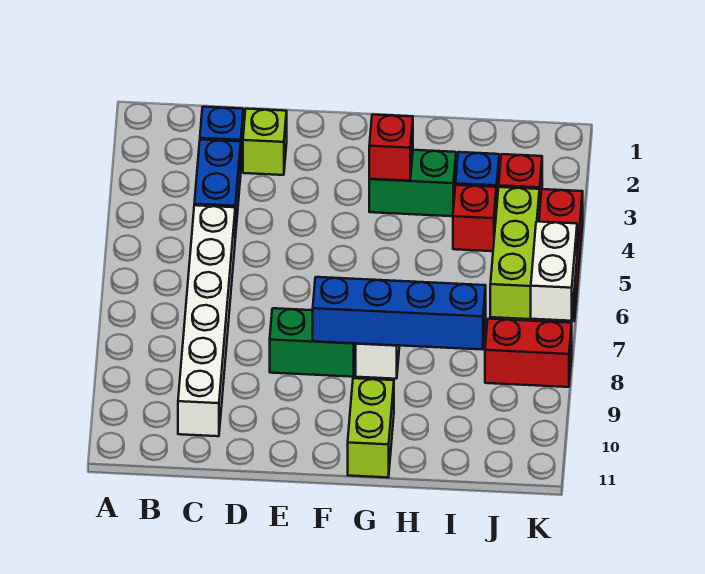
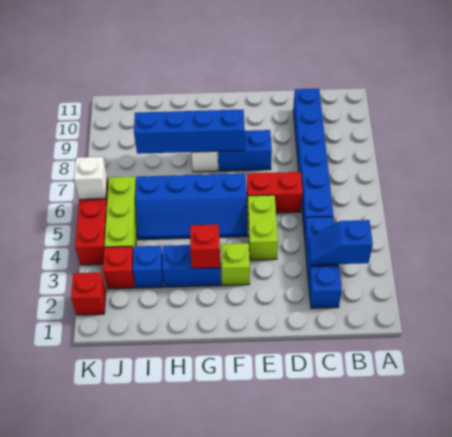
none -> blue 1x2 slope [309,220,373,265]
white 1x6 brick [178,205,235,436] -> blue 1x6 brick [293,89,333,235]
lime 1x1 brick [243,109,287,175] -> lime 1x1 brick moved to [221,243,250,285]
green 1x2 brick [270,308,356,377] -> blue 1x2 brick [219,130,272,171]
none -> blue 2x4 slope [135,173,248,240]
green 1x2 brick [369,150,456,216] -> blue 1x2 brick [162,245,221,287]
lime 1x2 brick [348,378,394,477] -> lime 1x2 brick moved to [248,195,278,260]
red 1x1 brick [453,185,496,251] -> red 1x1 brick moved to [71,272,106,315]
red 1x2 brick [485,319,572,387] -> red 1x2 brick moved to [247,172,303,213]
white 1x2 brick [531,222,577,321] -> white 1x1 brick [74,157,107,199]

